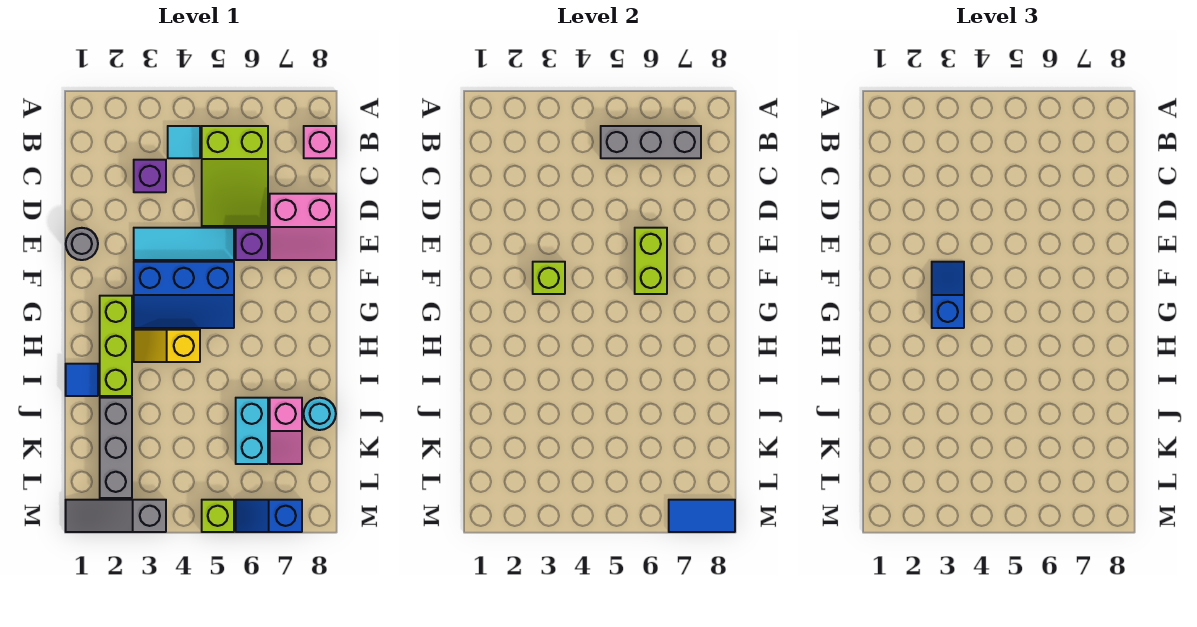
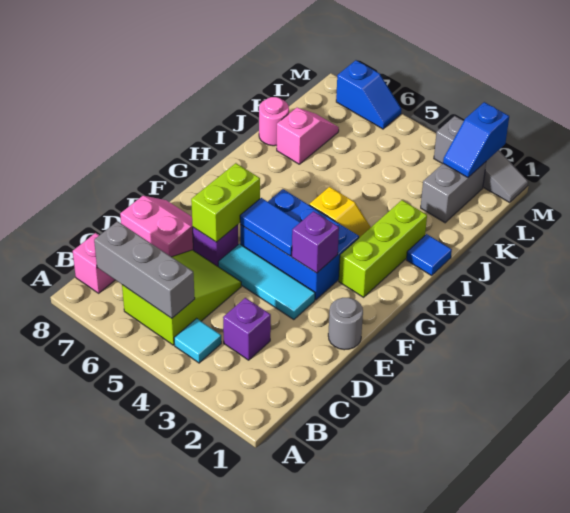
blue 2x3 slope [134,262,234,328] -> blue 2x3 brick [240,189,359,300]
lime 1x1 brick [533,262,565,294] -> purple 1x1 brick [292,211,339,273]
blue 1x2 slope [932,262,964,328] -> blue 1x2 slope moved to [443,102,509,177]
grey 1x3 brick [100,398,132,498] -> grey 1x2 brick [421,162,486,223]
cyan 1x2 brick [236,398,268,464] -> none
cyan 1x1 round brick [304,398,336,430] -> pink 1x1 round brick [259,97,289,146]
lime 1x1 brick [202,500,234,532] -> none
blue 1x2 tile [669,500,735,532] -> blue 1x2 tile moved to [240,198,300,256]

